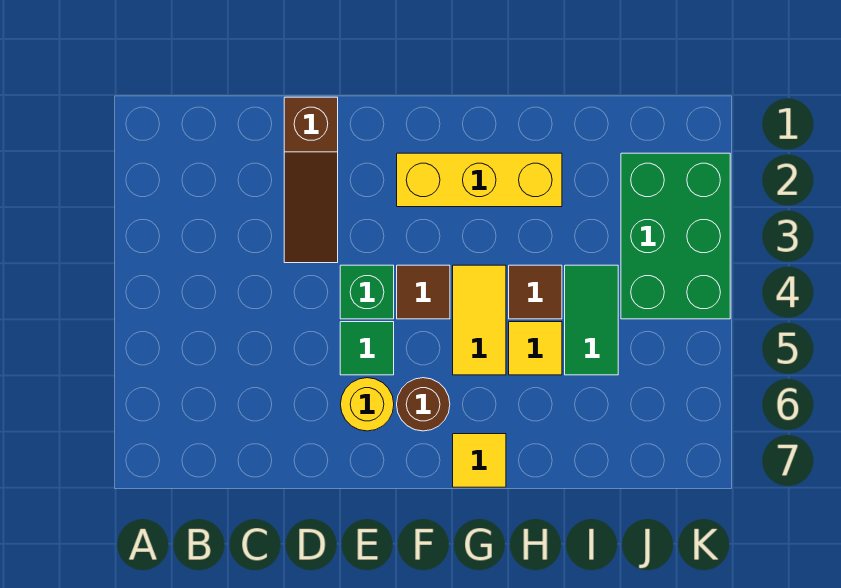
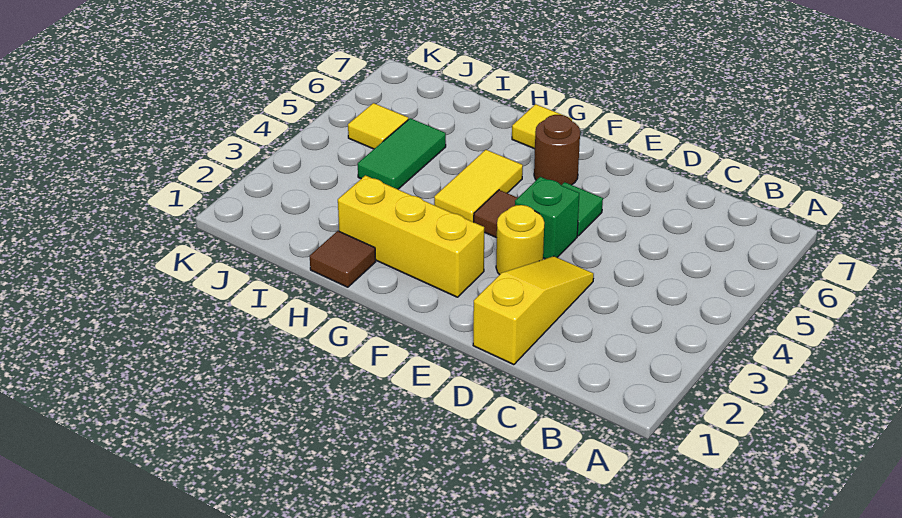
brown 1x3 slope [284,97,338,263] -> yellow 1x3 slope [473,256,594,365]
yellow 1x1 round brick [340,378,394,431] -> yellow 1x1 round brick moved to [496,205,544,275]
brown 1x1 tile [509,265,562,319] -> brown 1x1 tile moved to [310,231,376,287]
yellow 1x1 tile [509,322,562,375] -> yellow 1x1 tile moved to [348,103,408,149]
green 2x3 brick [621,153,730,319] -> none

